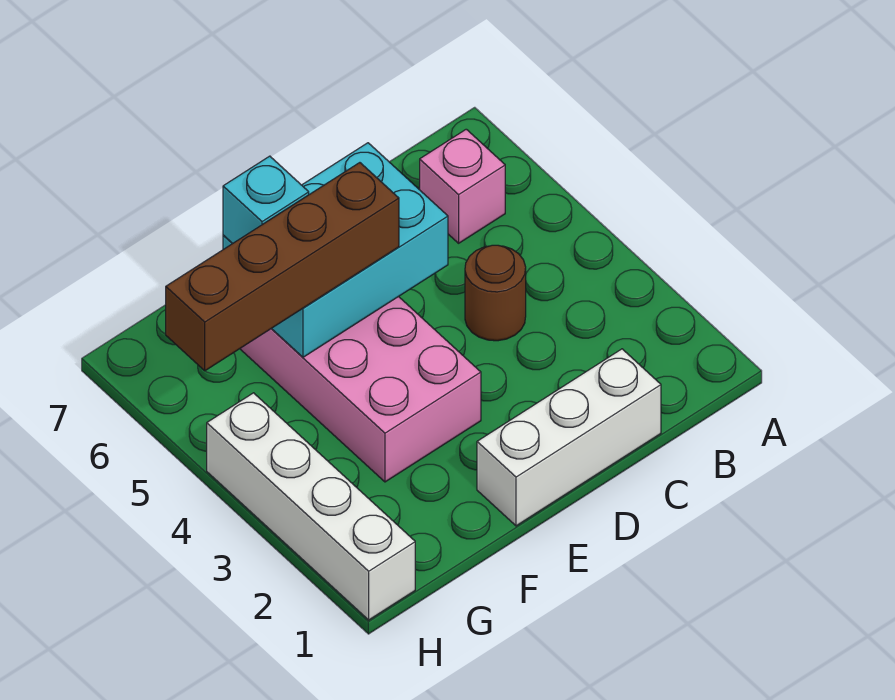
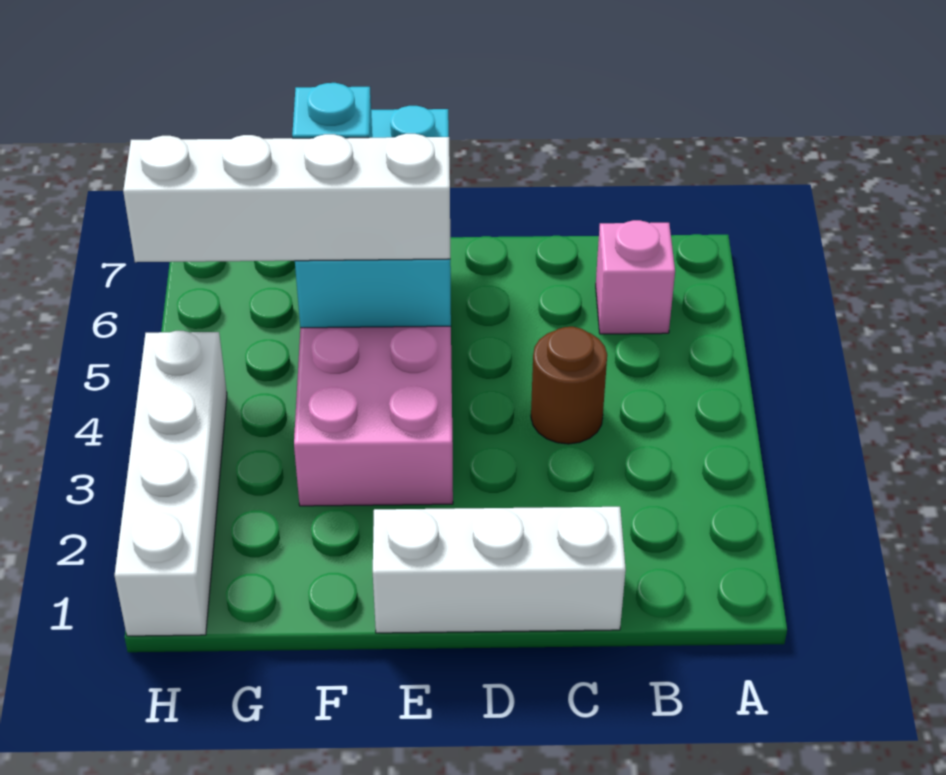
cyan 2x3 brick [223,143,448,357] -> cyan 2x3 brick turned to [295,106,451,328]
brown 1x4 brick [166,163,399,371] -> white 1x4 brick [123,134,450,262]

